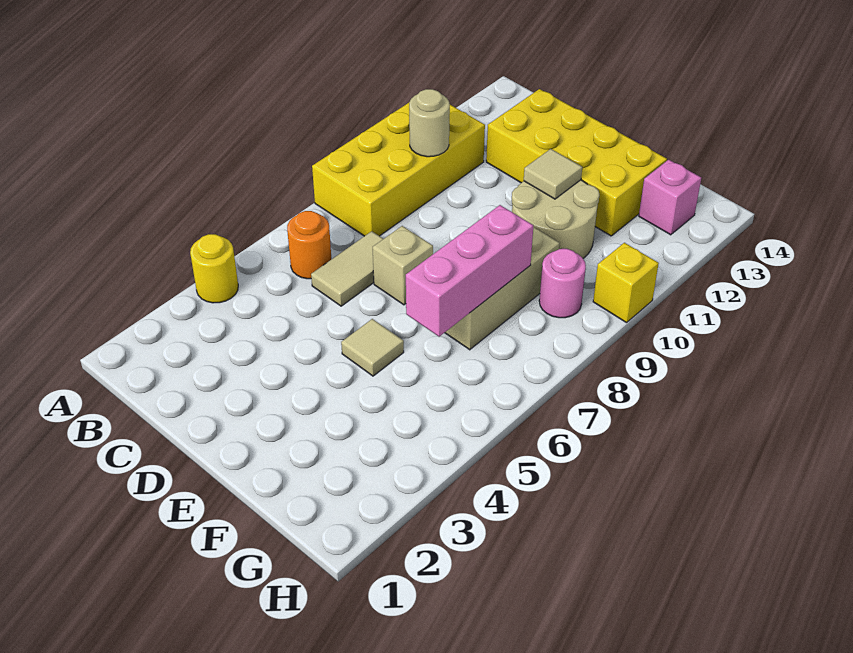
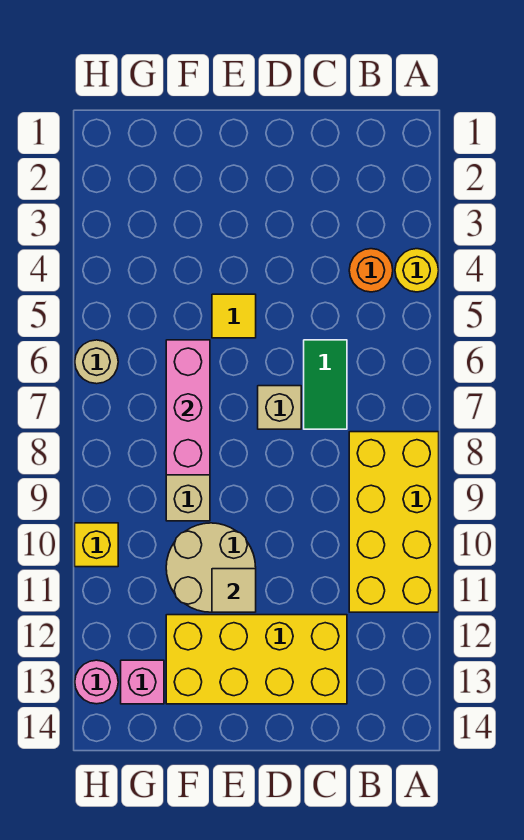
orange 1x1 round brick [287,211,331,279] -> orange 1x1 round brick moved to [349,249,393,292]
tan 1x1 round brick [409,89,450,157] -> tan 1x1 round brick moved to [75,340,118,384]
tan 1x2 tile [311,231,383,306] -> green 1x2 tile [304,340,347,429]
tan 1x1 tile [341,319,404,376] -> yellow 1x1 tile [212,294,256,338]
pink 1x1 round brick [539,249,586,318] -> pink 1x1 round brick moved to [75,660,118,704]

